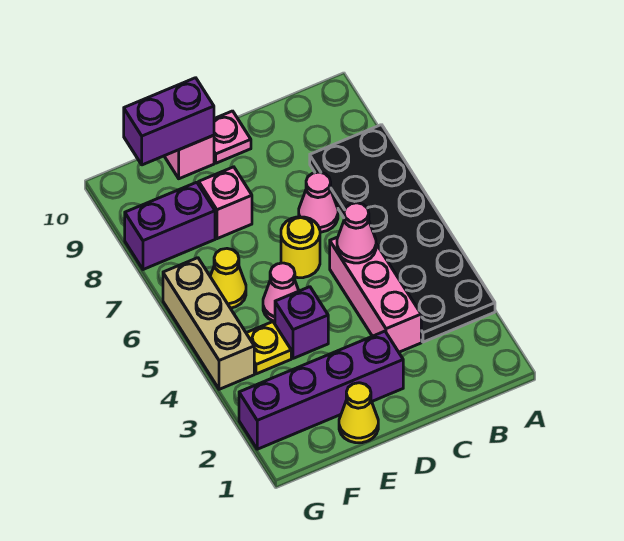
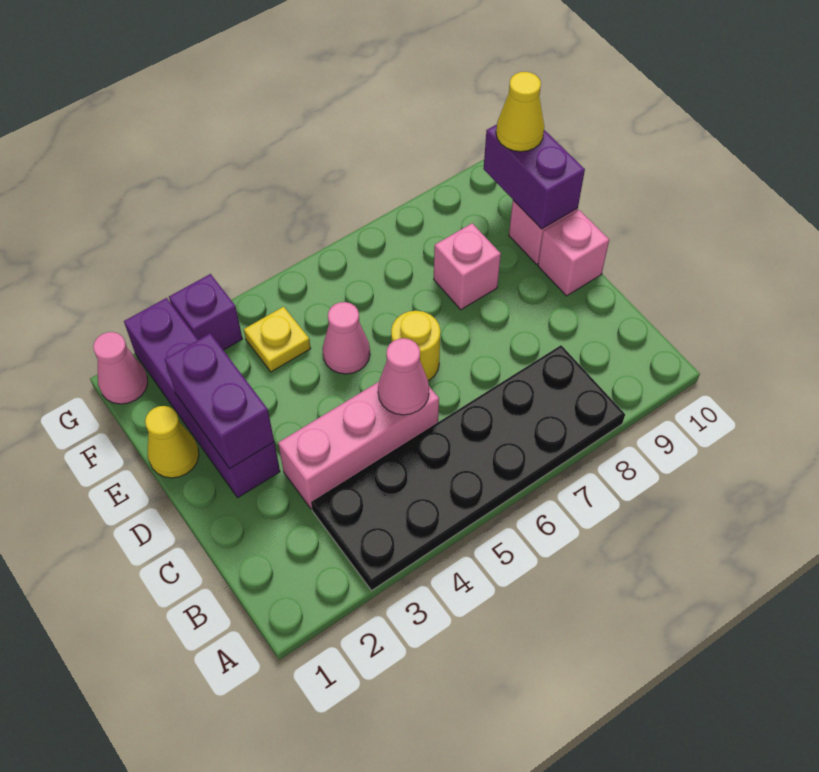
pink 1x1 cone [299,172,338,232] -> pink 1x1 cone moved to [93,332,148,404]
pink 1x1 plate [214,111,251,163] -> pink 1x1 brick [538,210,609,296]
purple 1x1 brick [275,287,328,358] -> purple 1x1 brick moved to [169,274,242,350]
yellow 1x1 cone [210,249,246,308] -> yellow 1x1 cone moved to [496,72,544,152]
purple 1x2 brick [125,182,215,270] -> purple 1x2 brick moved to [165,333,274,469]
tan 1x3 brick [163,258,254,389] -> none

